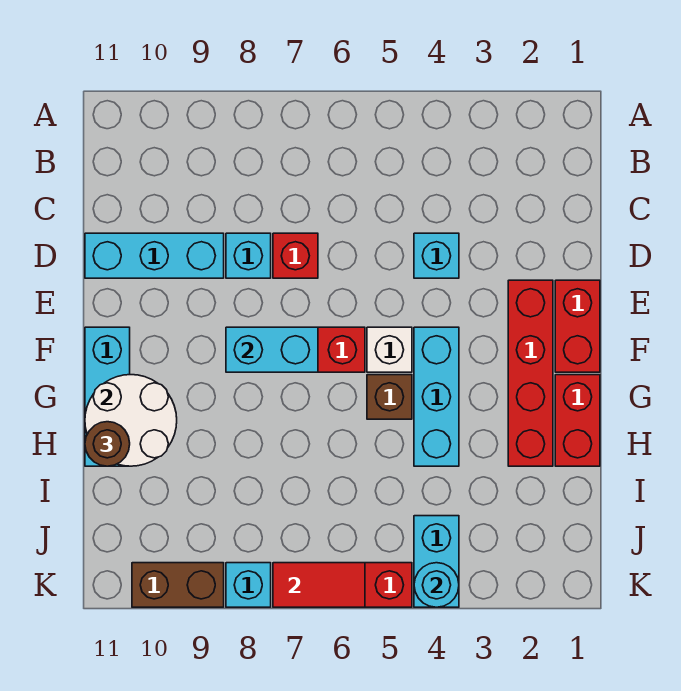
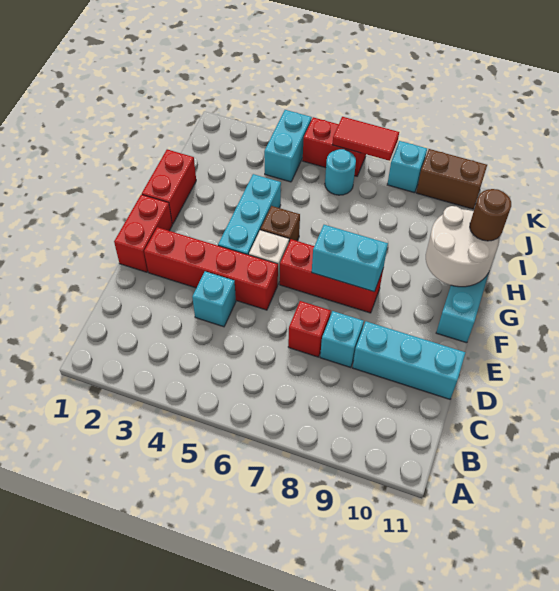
red 1x4 brick [508,280,553,466] -> red 1x4 brick turned to [144,227,278,310]
cyan 1x1 round brick [414,563,459,607] -> cyan 1x1 round brick moved to [325,149,356,195]

